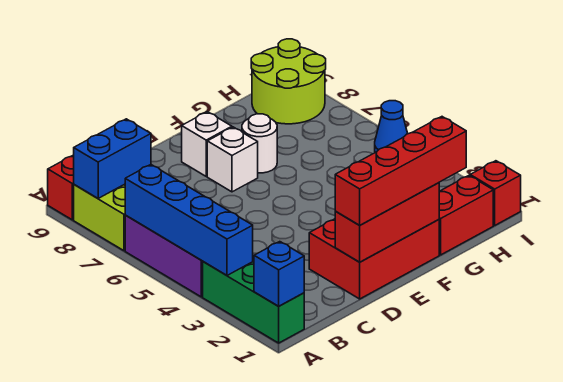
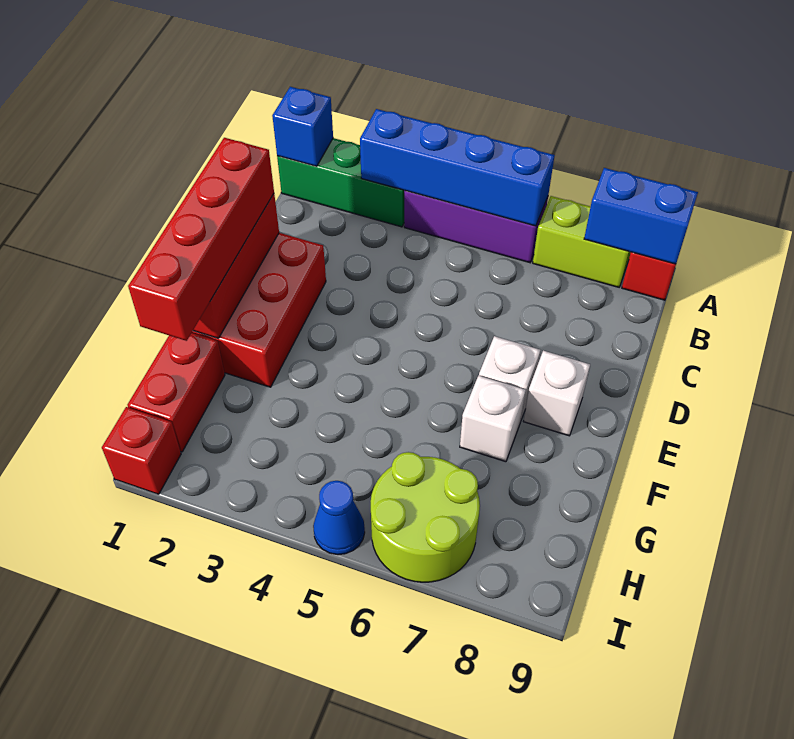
blue 1x2 brick [74,119,151,198] -> blue 1x2 brick turned to [584,168,698,264]
white 1x1 round brick [242,114,277,173] -> white 1x1 brick [460,375,526,462]
lime 2x2 round brick [251,39,326,124] -> lime 2x2 round brick moved to [371,452,480,582]

